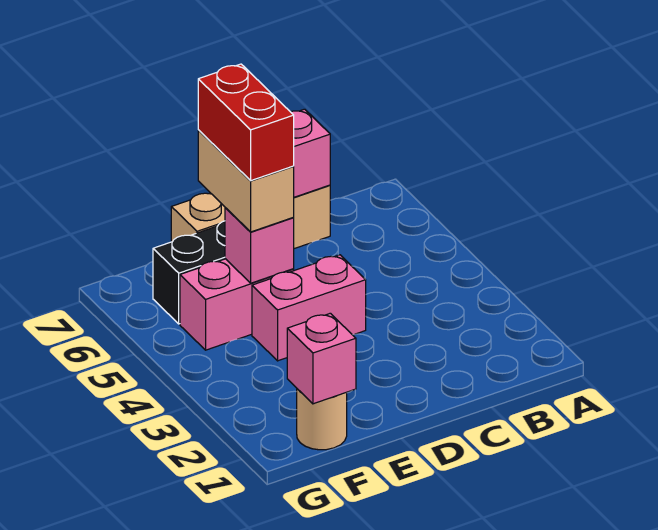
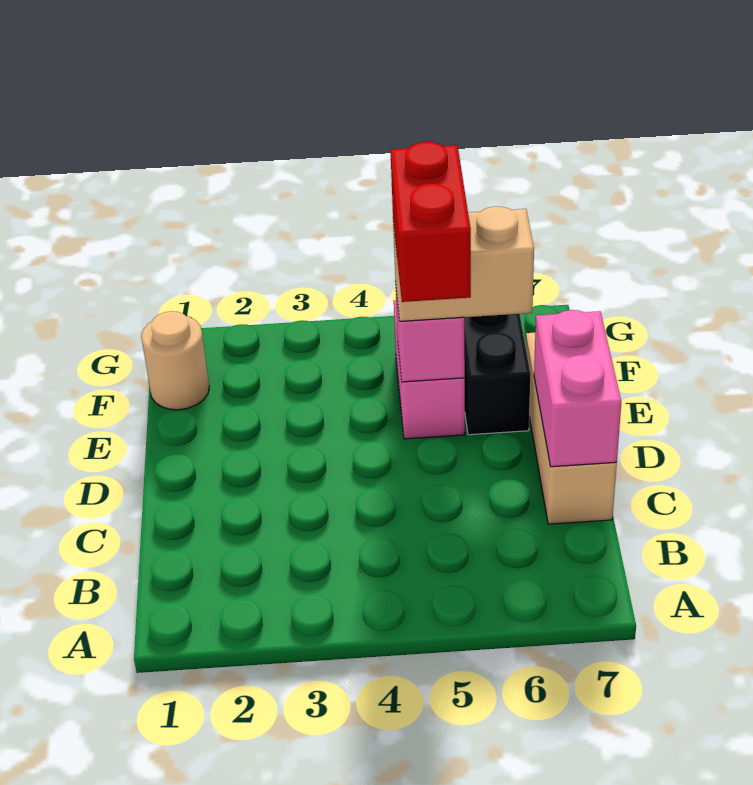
pink 1x2 brick [252,255,366,361] -> none
red 1x2 brick [198,64,294,181] -> red 1x2 brick turned to [390,142,471,302]
pink 1x1 brick [287,313,356,404] -> none

